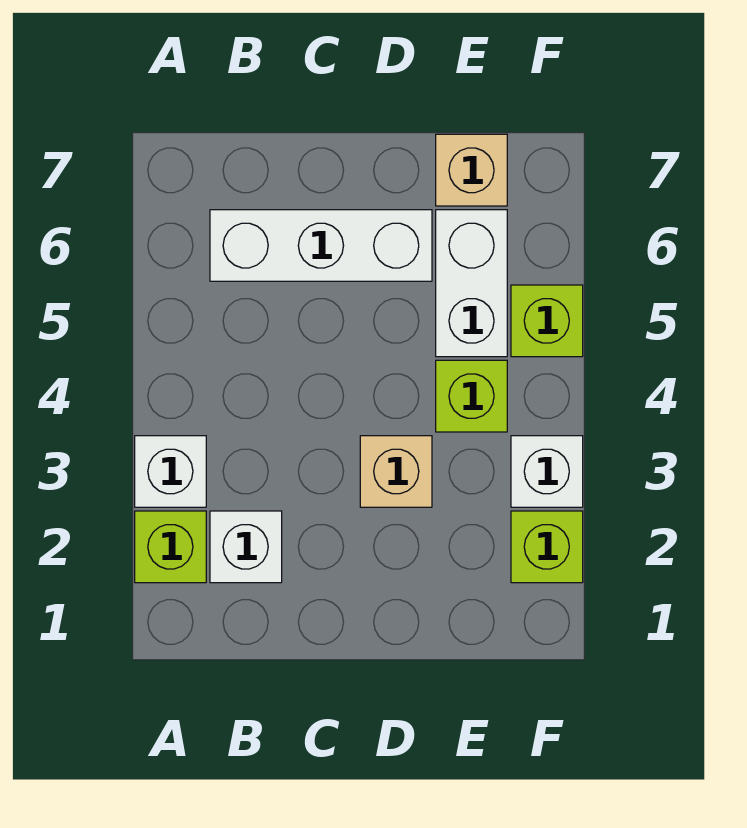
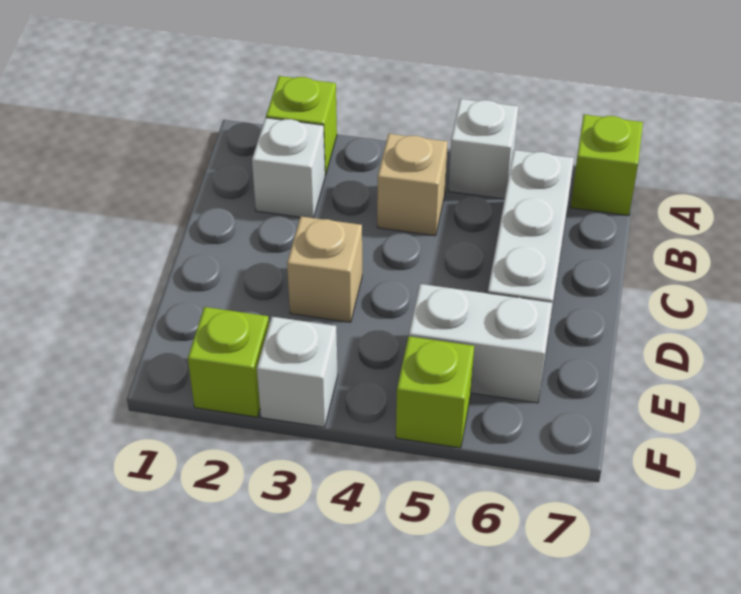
white 1x1 brick [135,436,206,507] -> white 1x1 brick moved to [449,99,518,199]
lime 1x1 brick [436,360,507,432] -> lime 1x1 brick moved to [570,115,643,216]
tan 1x1 brick [436,134,507,206] -> tan 1x1 brick moved to [377,134,448,236]

